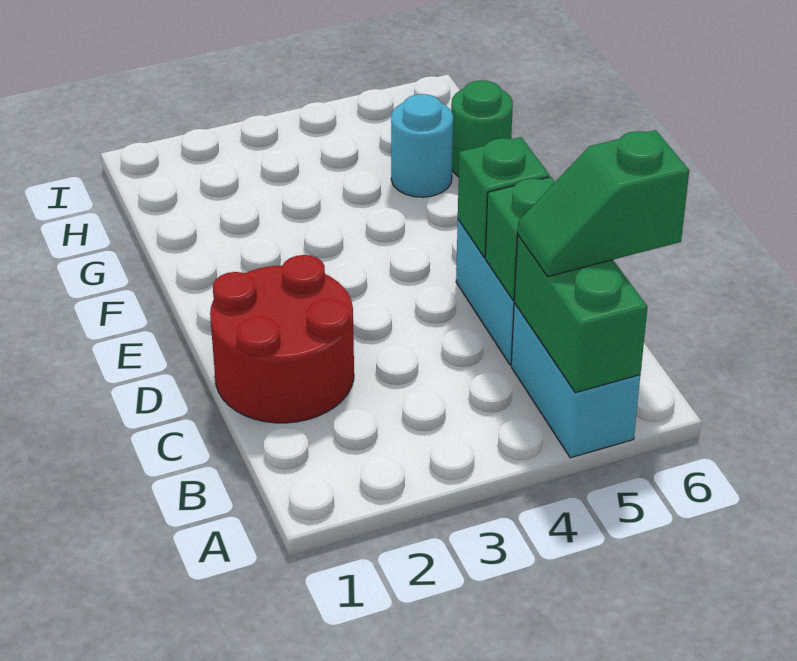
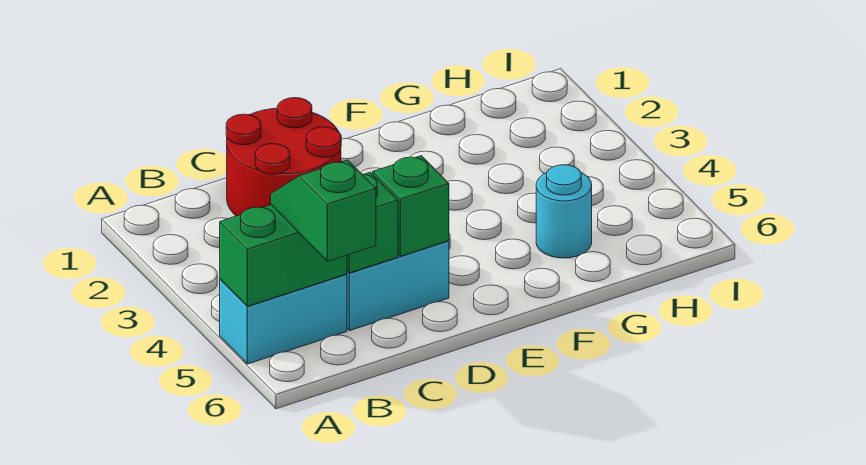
green 1x1 round brick [451,80,513,177] -> none

